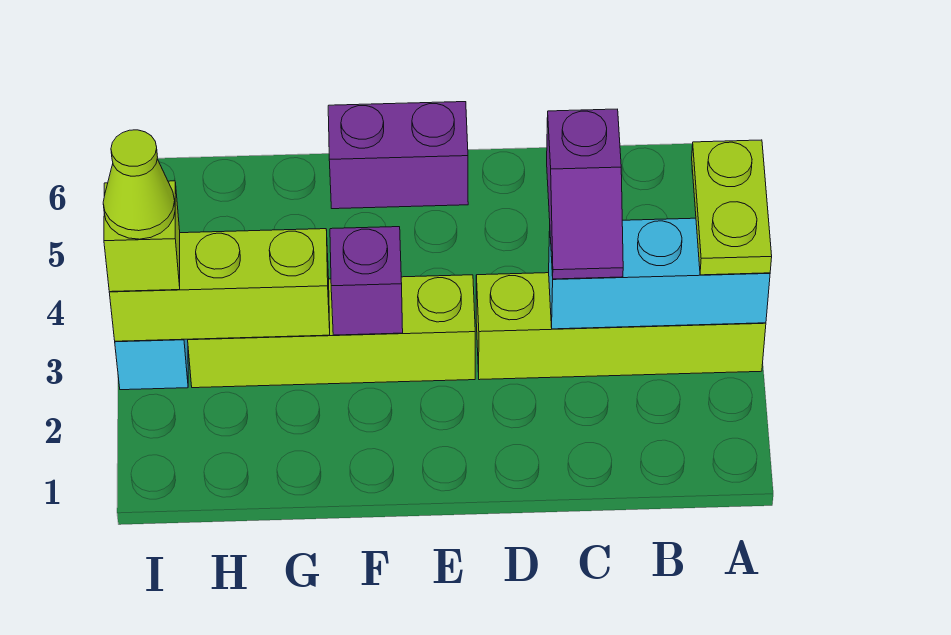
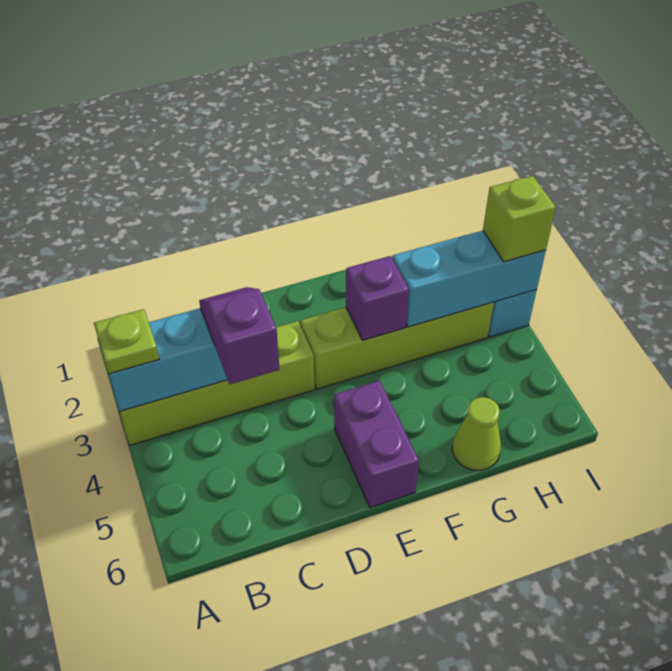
lime 1x2 plate [692,140,772,275] -> lime 1x1 plate [94,309,159,374]
purple 1x2 brick [328,102,468,209] -> purple 1x2 brick turned to [334,381,419,508]
lime 1x3 brick [109,229,330,341] -> cyan 1x3 brick [393,231,546,327]
lime 1x1 cone [103,130,175,239] -> lime 1x1 cone moved to [452,397,501,470]

